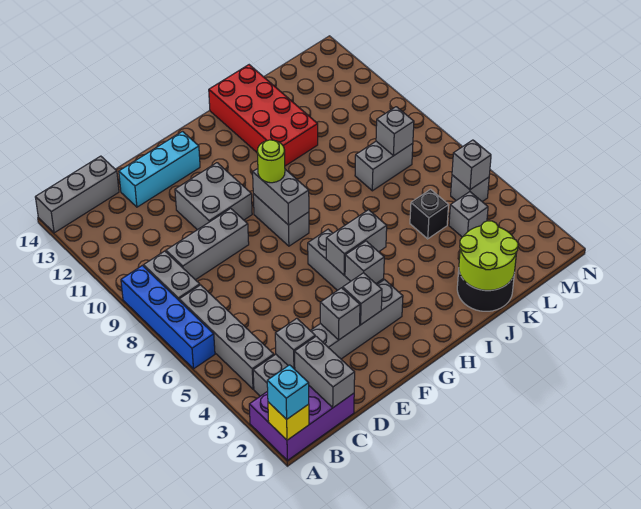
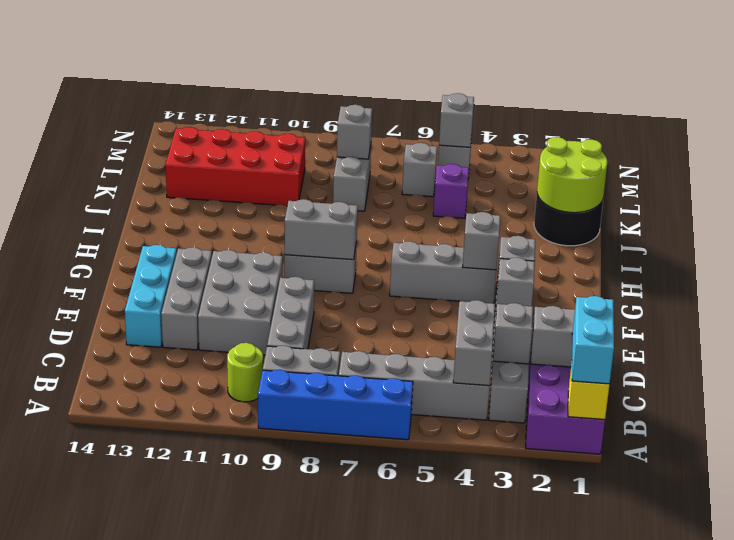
cyan 1x1 brick [267,365,309,419] -> cyan 1x2 brick [572,296,614,384]
grey 1x3 brick [35,156,119,233] -> grey 1x3 brick moved to [161,247,212,350]
grey 2x2 brick [175,163,252,230] -> grey 2x3 brick [198,250,283,355]
grey 1x2 brick [326,210,387,275] -> grey 1x2 brick moved to [453,300,495,386]
lime 1x1 round brick [257,140,285,183] -> lime 1x1 round brick moved to [227,343,263,402]
red 2x4 brick [209,65,318,166] -> red 2x4 brick moved to [166,127,305,206]
black 1x1 brick [410,189,449,239] -> purple 1x1 brick [433,164,469,218]
grey 1x1 brick [449,192,488,237] -> grey 1x1 brick moved to [402,143,437,197]

